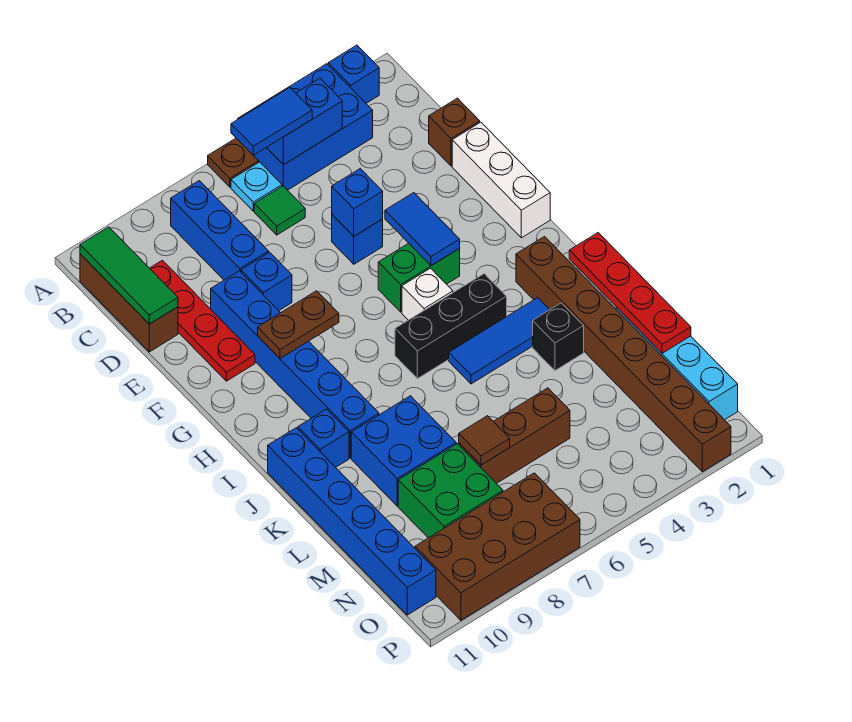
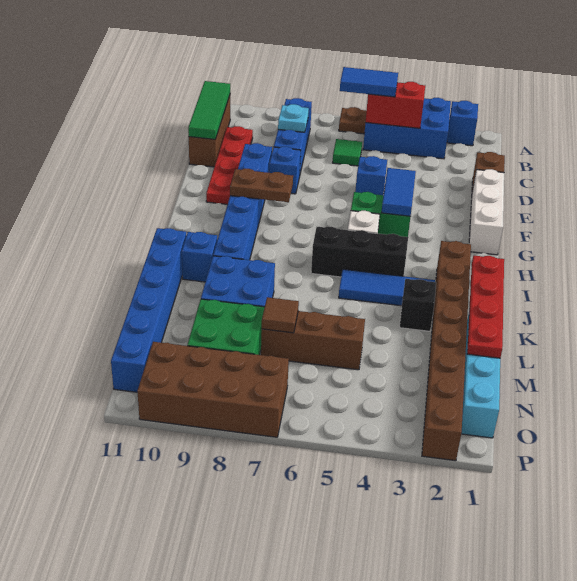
blue 1x2 brick [267,78,342,165] -> red 1x2 brick [366,82,425,128]
cyan 1x1 plate [231,162,282,211] -> cyan 1x1 plate moved to [278,104,309,132]
blue 1x1 brick [332,169,383,236] -> none

